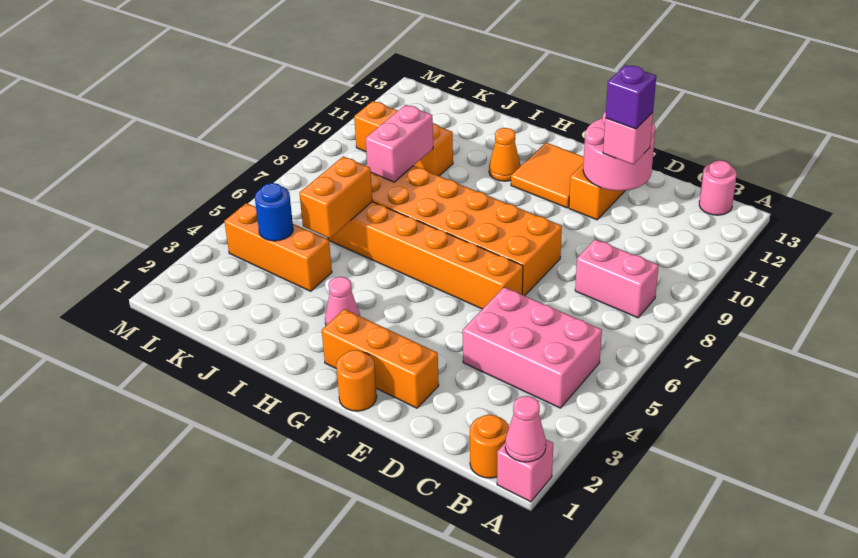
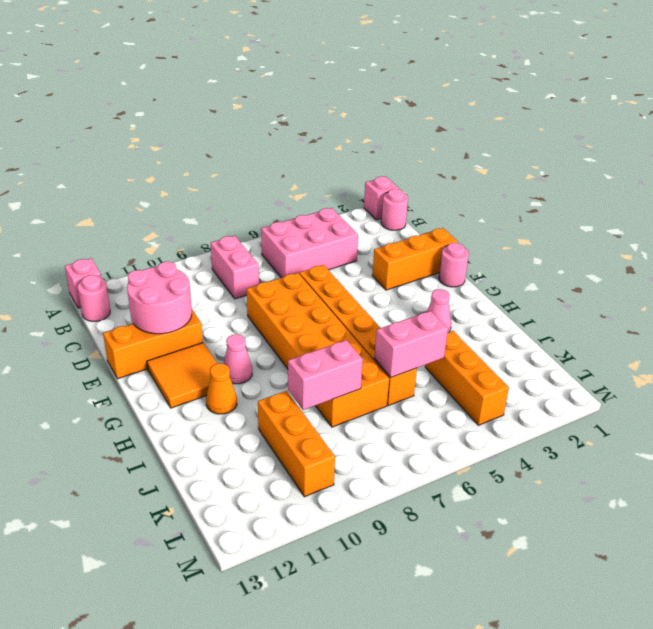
pink 1x1 cone [505,396,546,462] -> pink 1x1 cone moved to [224,334,252,384]
orange 1x1 round brick [470,414,509,478] -> pink 1x1 round brick [381,189,408,230]
pink 2x3 brick [463,287,602,408] -> pink 2x3 brick turned to [261,208,358,278]
pink 1x1 brick [603,113,653,164] -> pink 1x1 brick moved to [65,258,101,308]
purple 1x1 brick [605,65,656,129] -> none
orange 1x3 brick [322,309,439,408] -> orange 1x3 brick turned to [372,228,458,290]
orange 1x1 round brick [336,350,377,411] -> pink 1x1 round brick [439,243,469,287]
orange 1x2 brick [299,157,372,238] -> pink 1x2 brick [374,311,448,377]
blue 1x1 round brick [255,183,293,241] -> none

